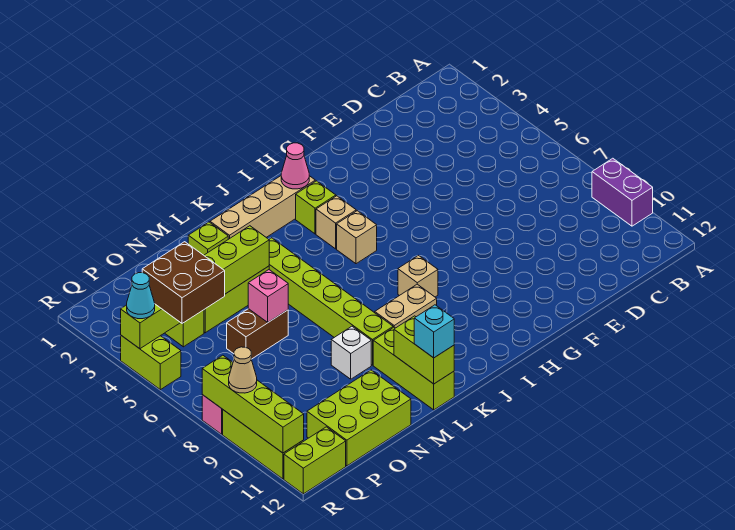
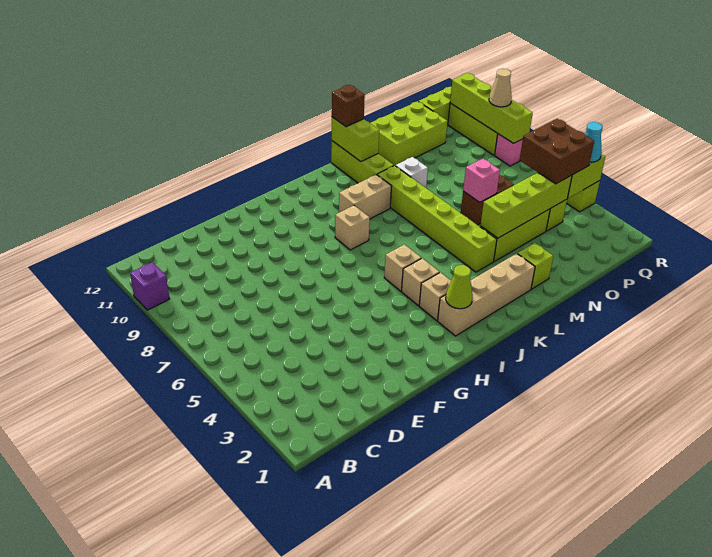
purple 1x2 brick [592,158,653,226] -> purple 1x1 brick [130,262,170,310]
pink 1x1 cone [281,143,309,189] -> lime 1x1 cone [446,265,473,309]
lime 1x1 brick [296,181,336,234] -> tan 1x1 brick [419,273,451,320]
cyan 1x1 brick [414,305,454,358] -> brown 1x1 brick [332,85,365,127]

